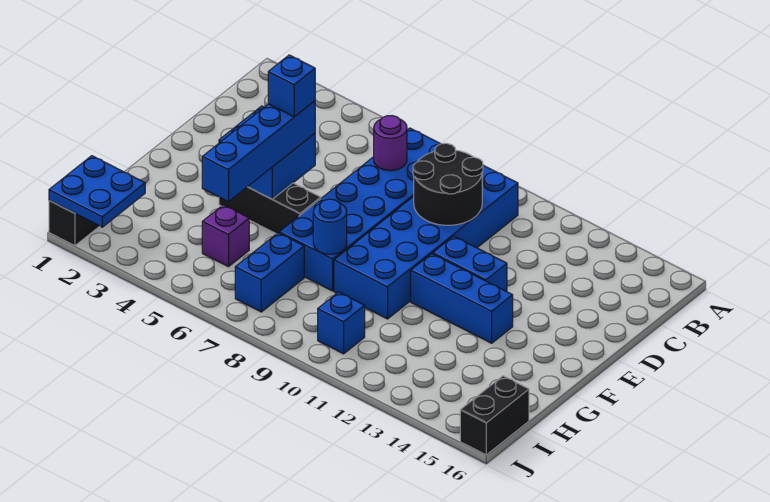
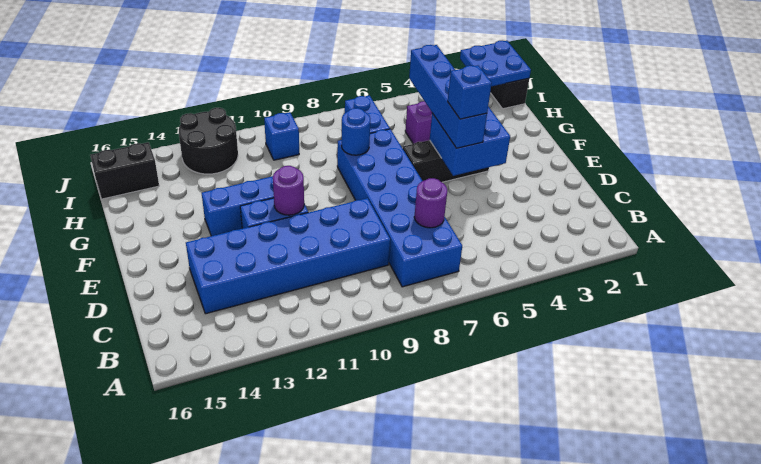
blue 2x6 brick [334,165,518,319] -> blue 2x6 brick turned to [186,198,390,314]
black 2x2 round brick [413,143,483,225] -> black 2x2 round brick moved to [179,108,238,174]
none -> purple 1x1 round brick [273,166,304,215]
black 1x2 brick [460,376,529,455] -> black 1x2 brick turned to [90,142,159,199]

